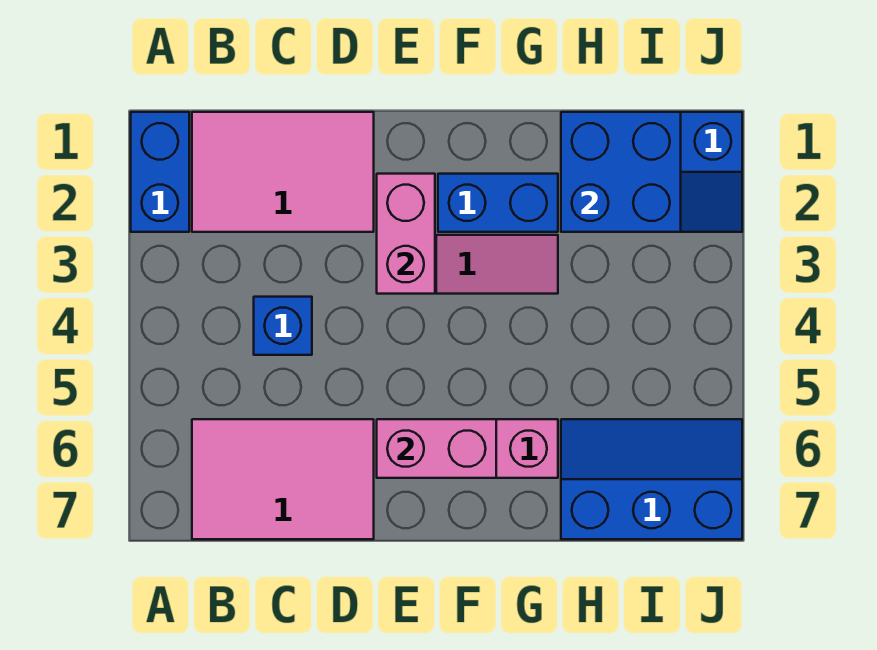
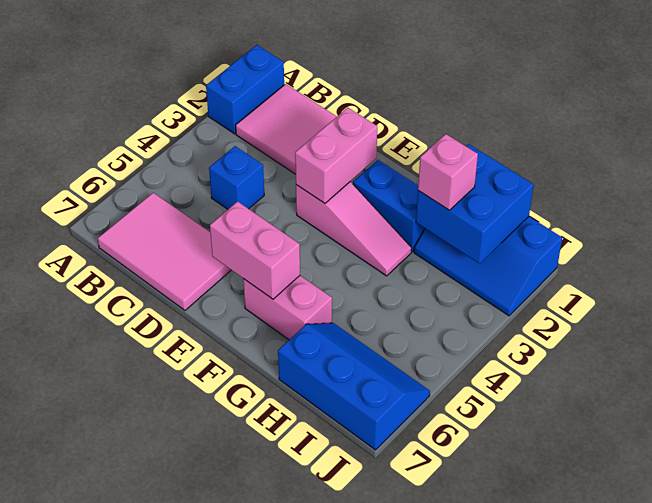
none -> pink 1x1 brick [418,134,478,210]

